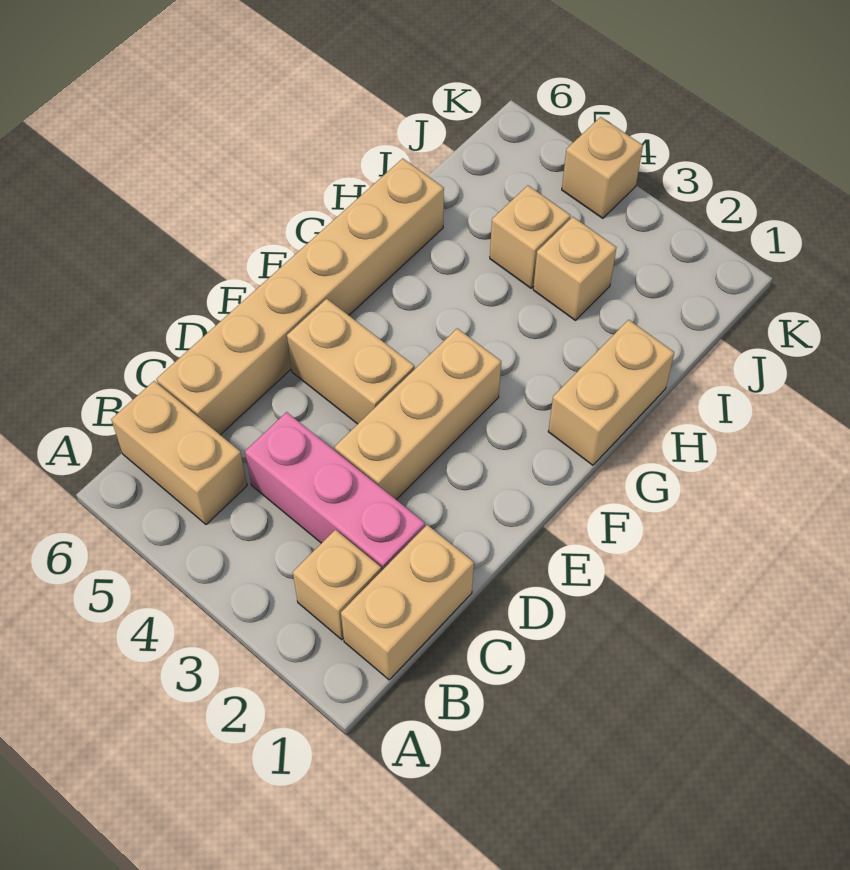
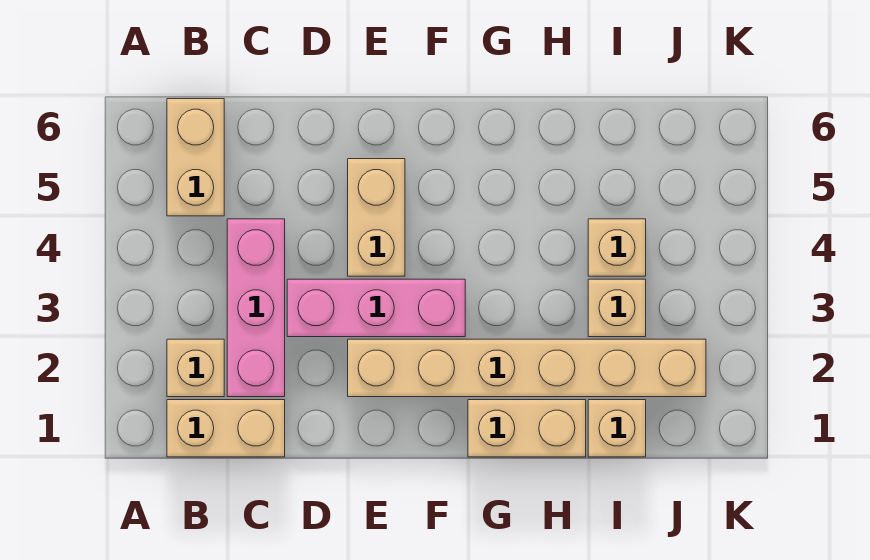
tan 1x6 brick [157,158,444,435] -> tan 1x6 brick moved to [348,339,706,397]
tan 1x3 brick [334,328,501,500] -> pink 1x3 brick [287,279,465,337]
tan 1x1 brick [562,117,643,218] -> tan 1x1 brick moved to [588,400,646,457]

